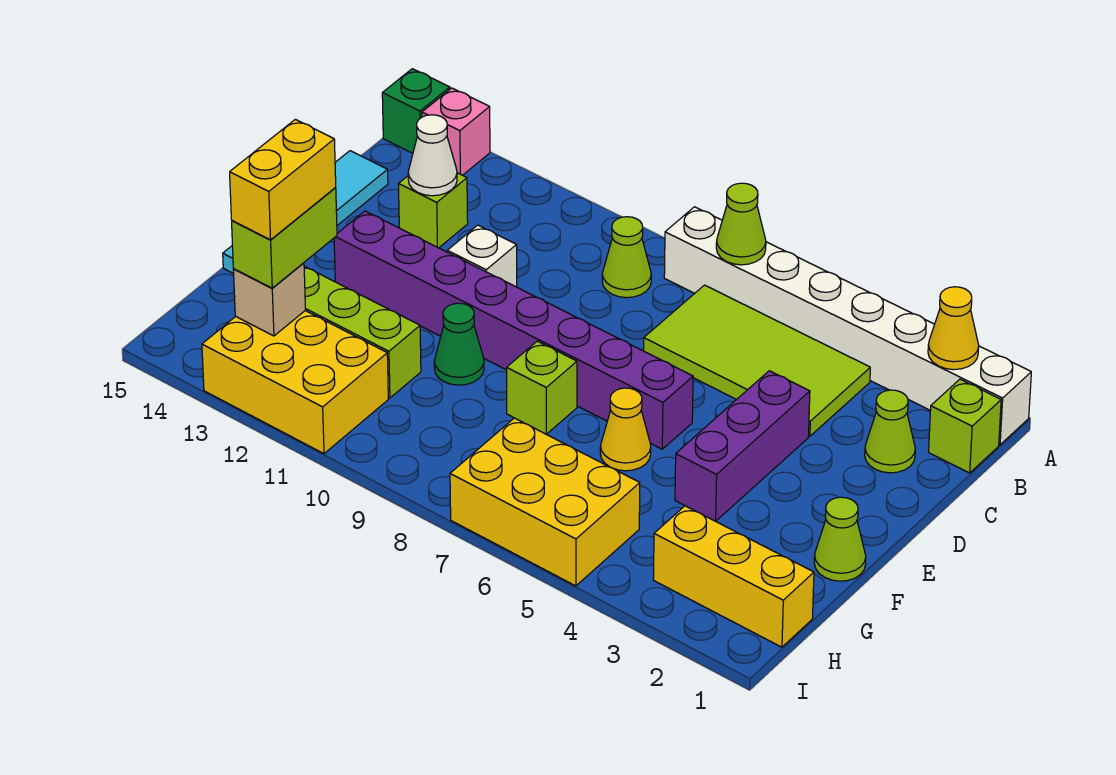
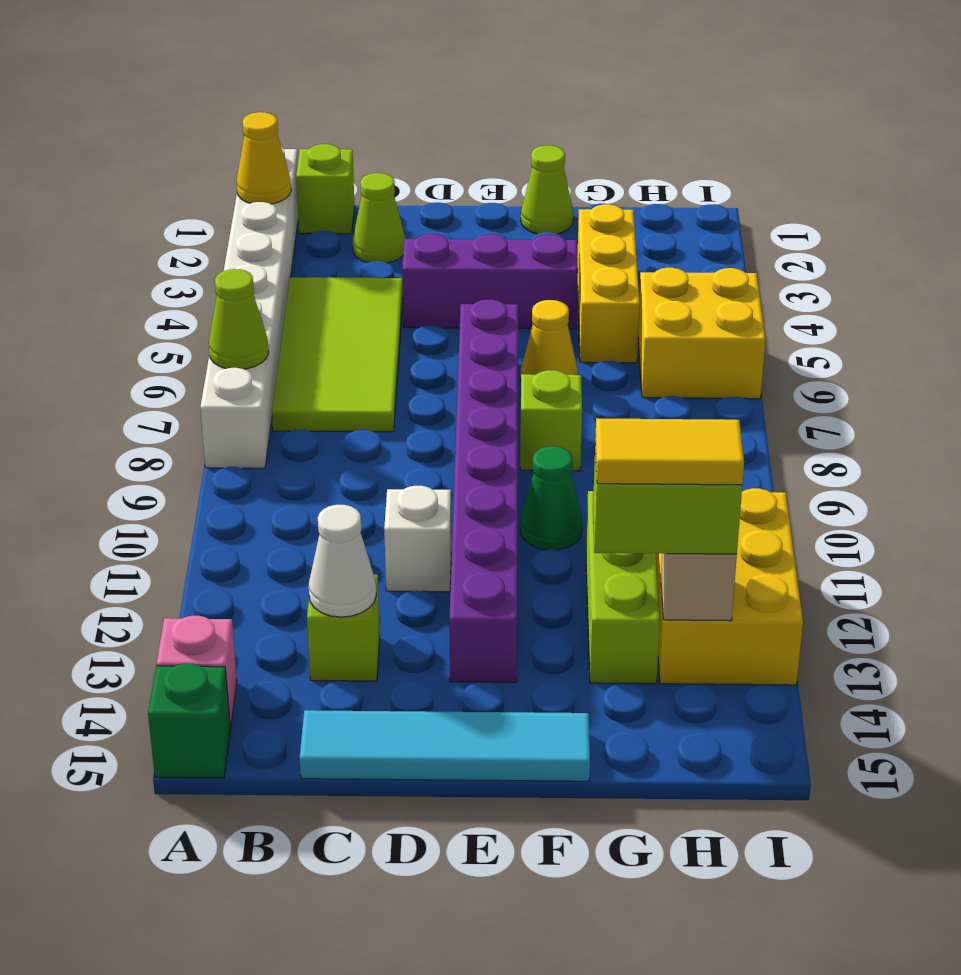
lime 1x1 cone [602,217,651,298] -> none
yellow 1x2 brick [230,119,336,240] -> yellow 1x2 tile [595,418,744,485]
yellow 1x3 brick [654,506,814,647] -> yellow 1x3 brick moved to [577,204,640,363]
yellow 2x3 brick [450,418,640,586] -> yellow 2x2 brick [638,268,766,399]

